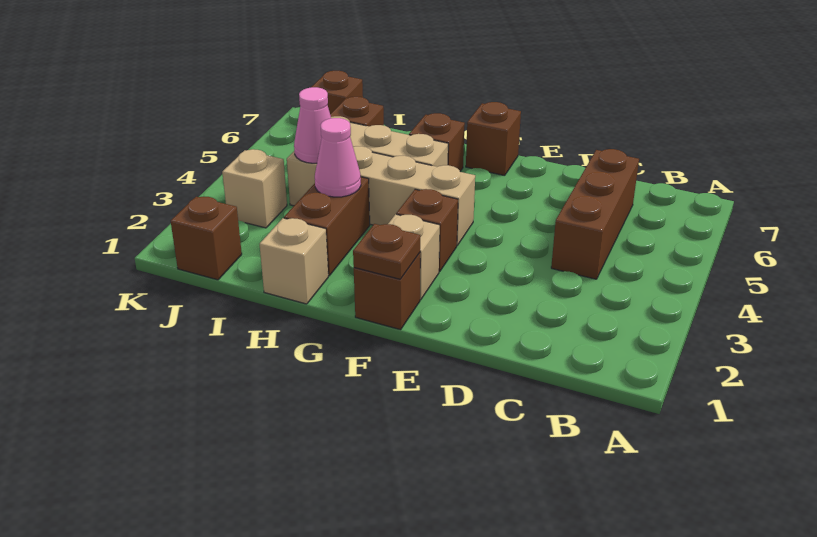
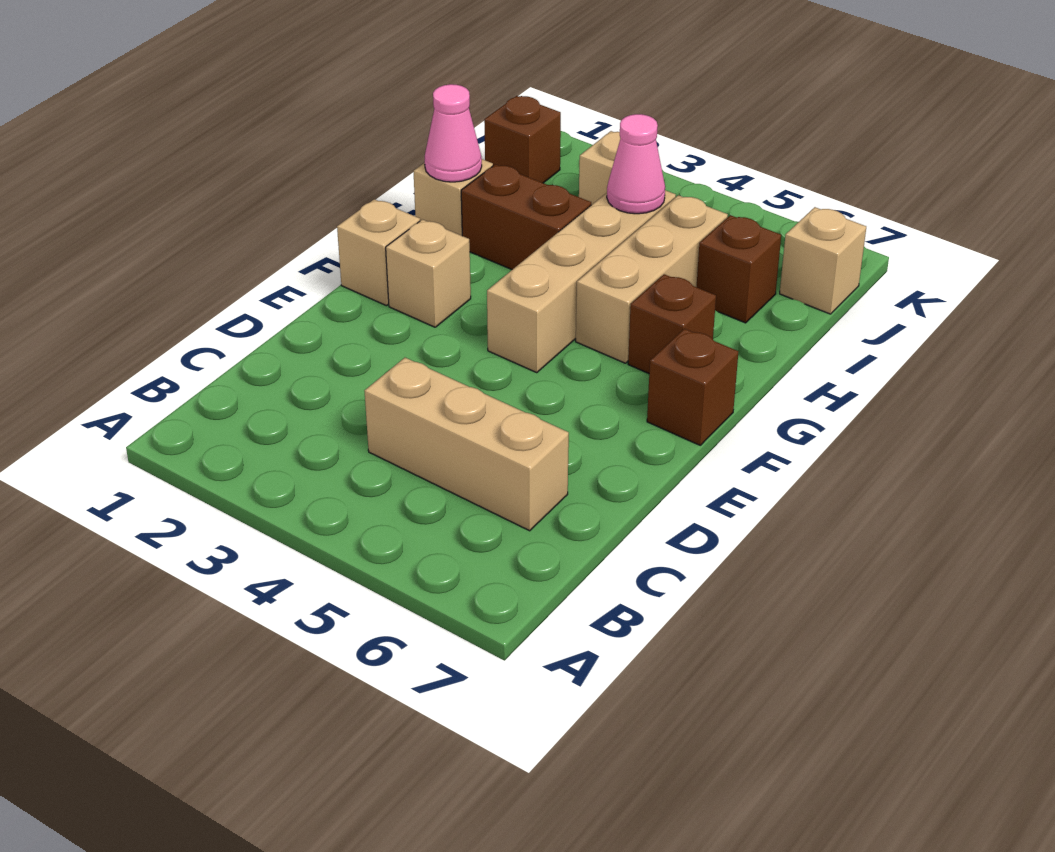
brown 1x3 brick [551,149,639,279] -> tan 1x3 brick [365,358,569,531]
brown 1x1 brick [354,253,420,330] -> tan 1x1 brick [337,199,420,306]
brown 1x1 plate [353,224,420,279] -> none
brown 1x1 brick [396,189,458,272] -> none
pink 1x1 cone [315,118,361,197] -> pink 1x1 cone moved to [425,84,482,182]
brown 1x1 brick [312,71,363,114] -> tan 1x1 brick [780,207,866,314]

